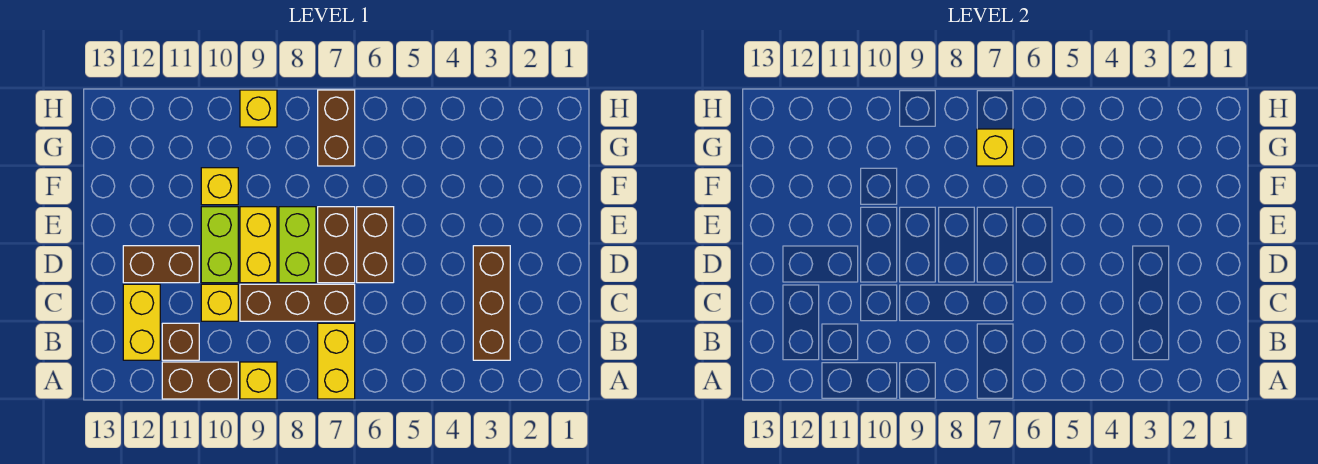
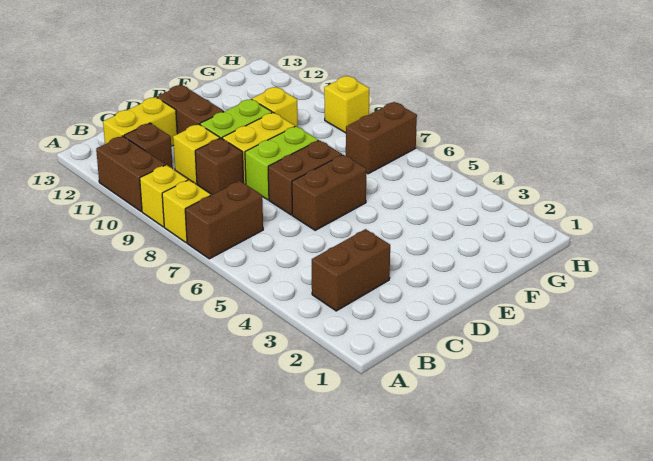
yellow 1x2 brick [318,323,355,399] -> brown 1x2 brick [185,181,263,259]
brown 1x3 brick [473,246,510,360] -> brown 1x2 brick [312,229,390,311]
brown 1x3 brick [240,284,355,321] -> brown 1x1 brick [195,138,244,195]
yellow 1x1 brick [977,129,1014,166] -> yellow 1x1 brick moved to [162,180,211,243]

